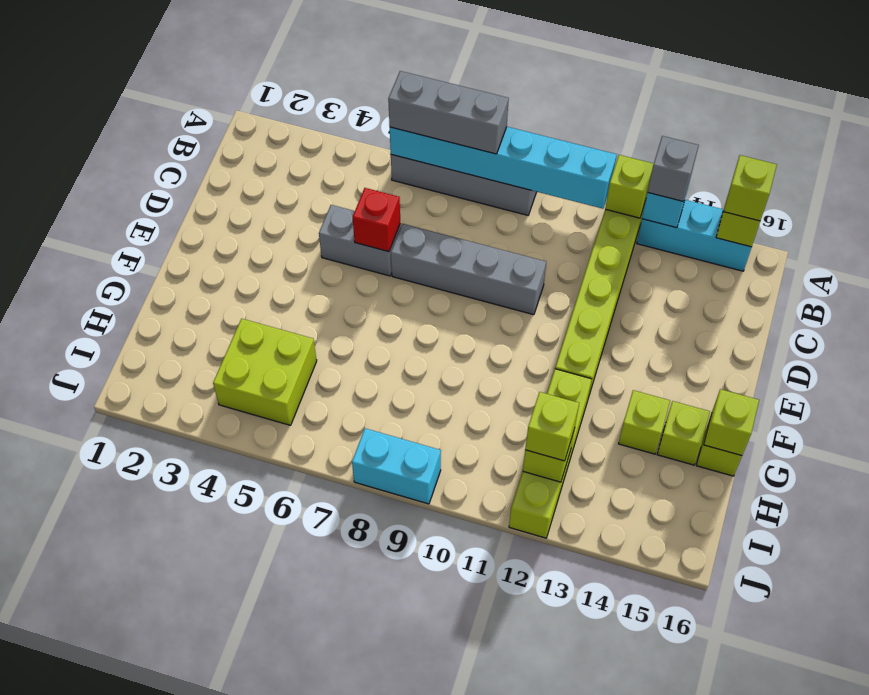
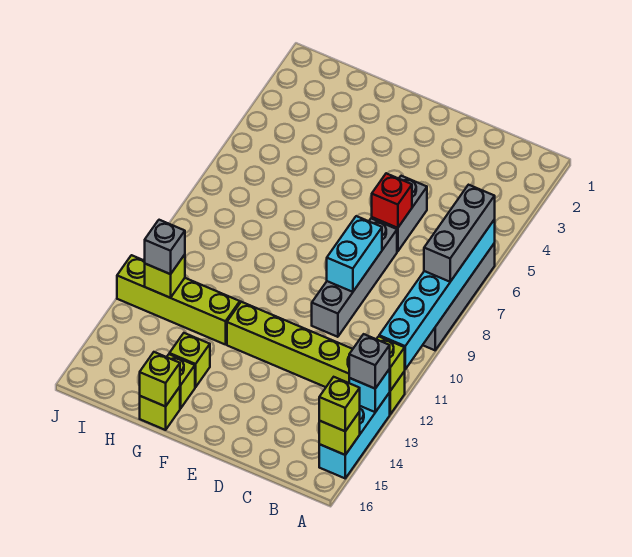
lime 2x2 brick [213,319,317,425] -> none
lime 1x1 brick [525,392,579,461] -> grey 1x1 brick [145,220,185,274]
cyan 1x2 brick [352,428,441,504] -> cyan 1x2 brick moved to [327,216,382,292]

